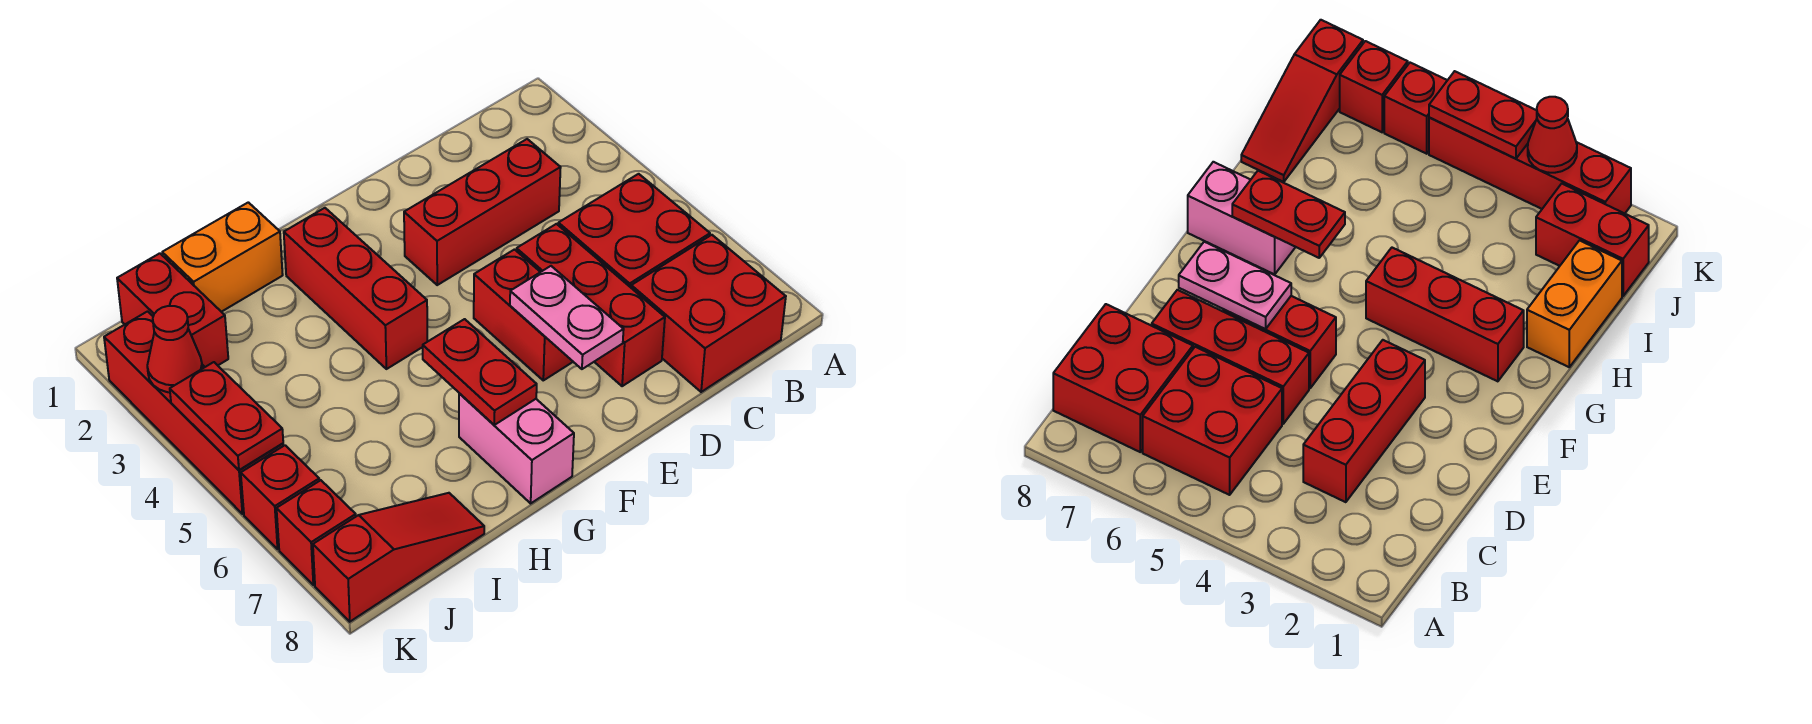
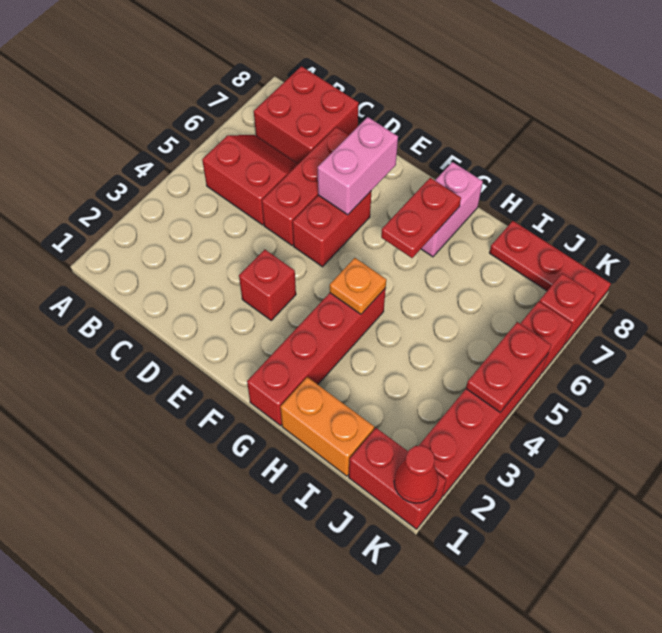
red 2x2 brick [558,174,710,287] -> red 2x2 slope [202,135,298,225]
red 1x3 brick [404,139,561,285] -> red 1x1 brick [239,250,296,320]
pink 1x2 plate [510,266,624,369] -> pink 1x2 brick [318,117,398,215]
red 1x3 brick [284,208,427,369] -> red 1x4 brick [247,288,386,426]
none -> orange 1x1 plate [330,258,386,314]
red 1x3 slope [313,493,484,622] -> red 1x3 plate [490,221,611,316]
red 1x2 brick [117,253,228,367] -> red 1x2 brick turned to [349,428,446,529]
red 1x1 cone [147,306,202,392] -> red 1x1 cone moved to [394,445,438,503]

